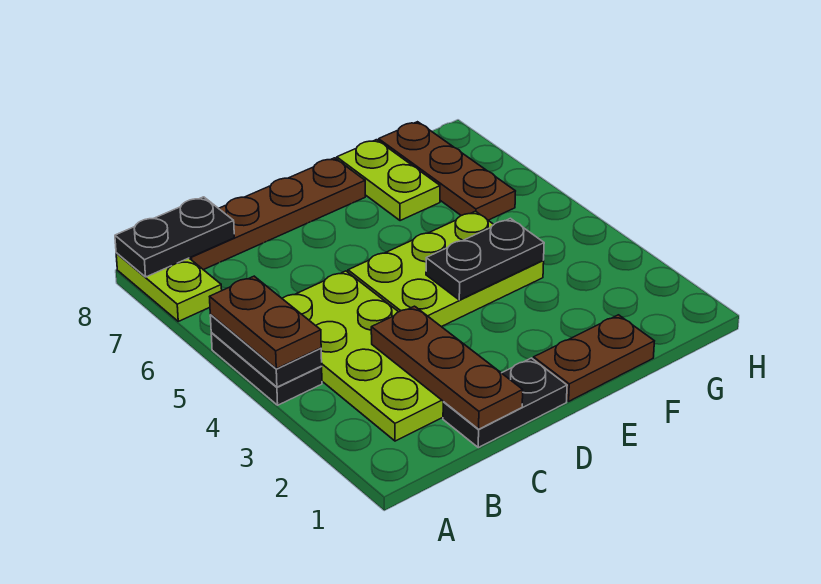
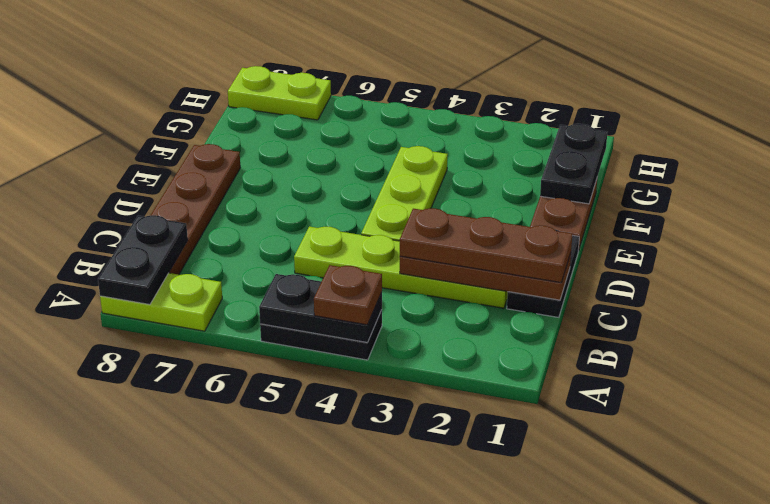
brown 1x2 plate [210,276,321,369] -> brown 1x1 plate [314,265,382,325]
lime 2x4 plate [282,271,443,441] -> lime 1x4 plate [294,226,508,308]
lime 2x3 plate [348,211,544,327] -> lime 1x3 plate [361,146,448,241]
black 1x2 plate [426,218,544,300] -> black 1x2 plate moved to [540,124,607,204]
lime 1x2 plate [337,140,440,221] -> lime 1x2 plate moved to [228,66,331,120]
brown 1x3 plate [379,122,515,220] -> brown 1x3 plate moved to [400,208,572,283]

